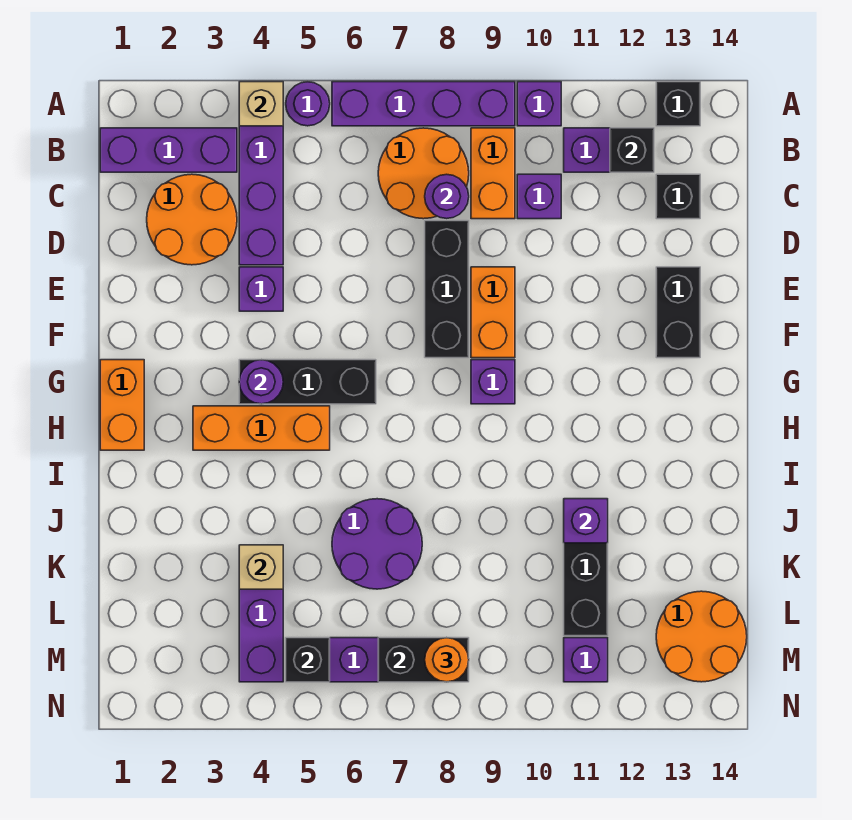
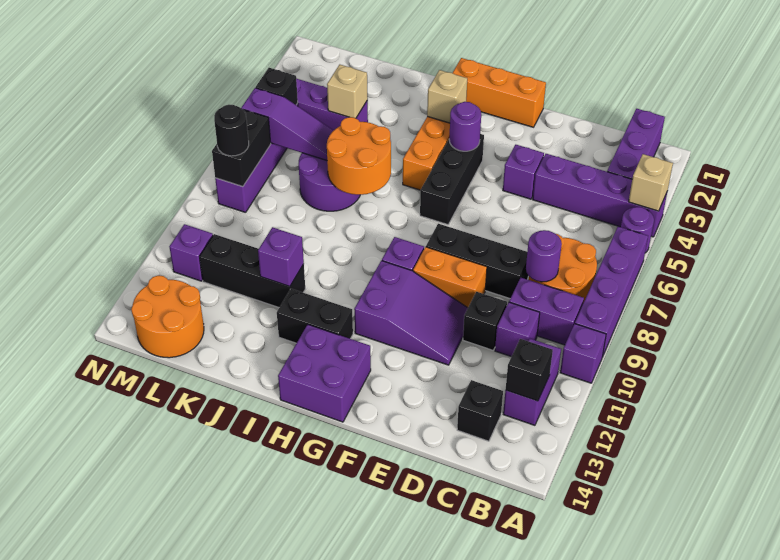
black 1x1 brick [656,82,700,126] -> black 1x1 brick moved to [463,292,507,350]
orange 1x2 brick [471,128,515,219] -> purple 1x2 brick [509,278,584,345]
orange 2x2 round brick [147,174,237,265] -> orange 2x2 round brick moved to [327,117,391,195]
none -> purple 2x3 slope [354,261,468,365]
black 1x2 brick [656,267,700,358] -> black 1x2 brick moved to [277,289,353,343]
orange 1x2 brick [100,360,144,450] -> orange 1x3 brick [453,58,546,127]
none -> purple 2x2 brick [278,325,371,422]
none -> tan 1x1 brick [427,70,467,123]
none -> purple 1x3 slope [242,88,334,160]
orange 1x1 round brick [425,638,469,682] -> black 1x1 round brick [214,105,249,156]

